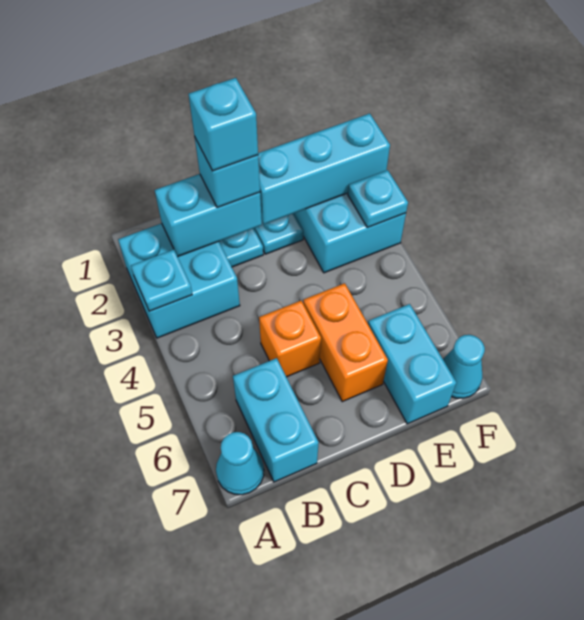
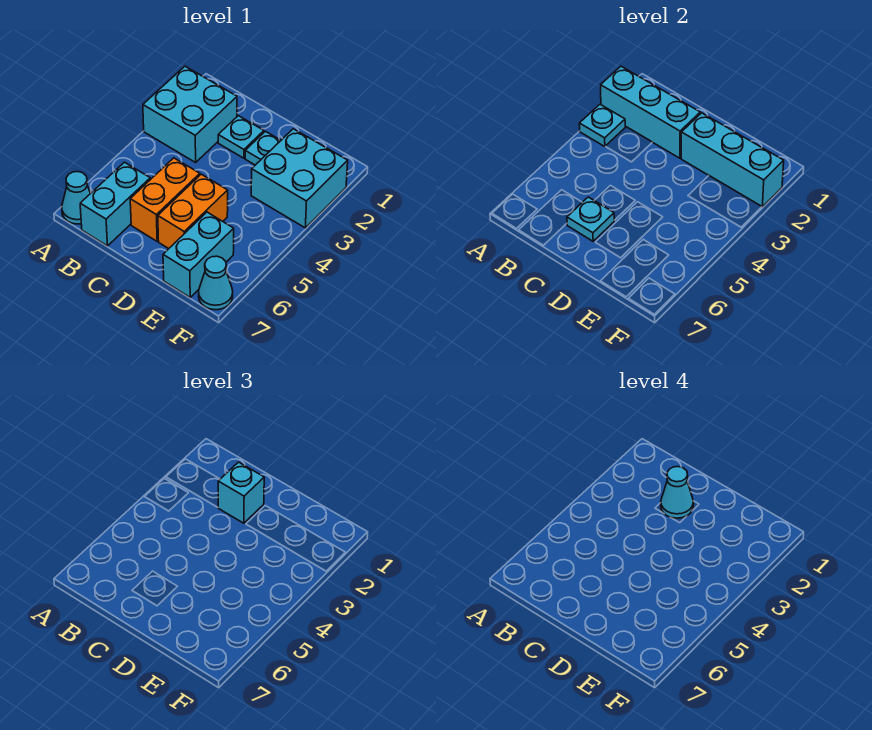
cyan 1x2 brick [155,174,262,257] -> cyan 1x3 brick [601,66,700,158]
cyan 1x1 brick [189,78,258,171] -> cyan 1x1 cone [661,467,693,518]
orange 1x1 brick [259,301,321,377] -> orange 1x2 brick [130,158,200,241]
cyan 1x1 plate [348,170,408,228] -> cyan 1x1 plate moved to [567,197,614,241]

